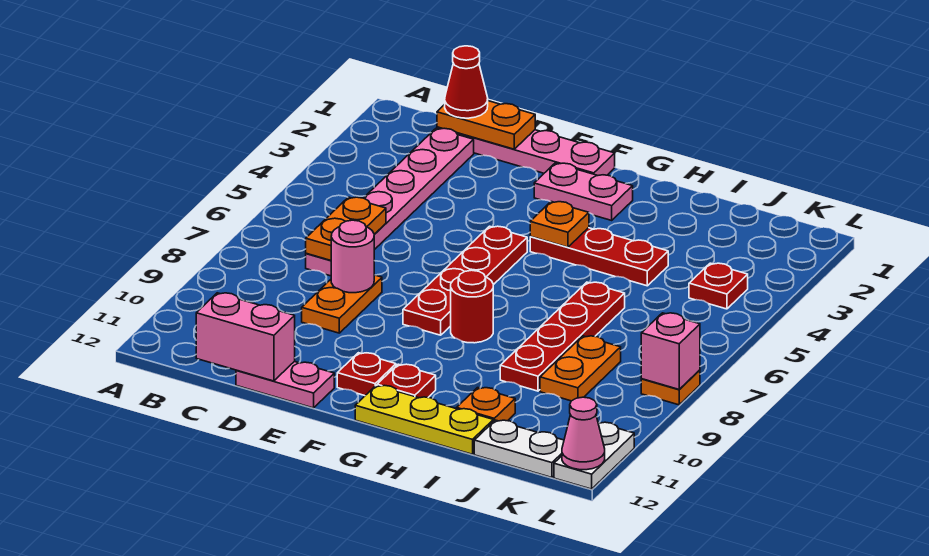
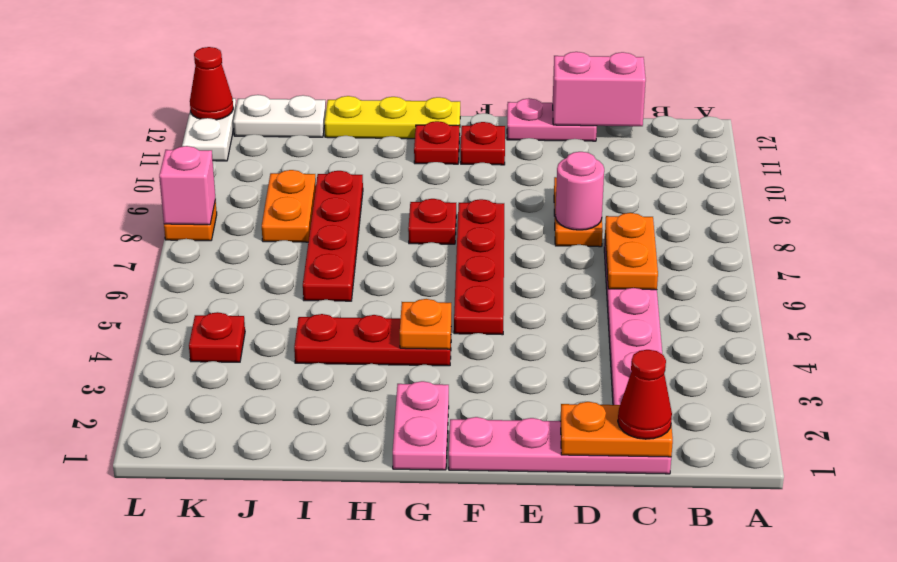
pink 1x2 plate [534,163,633,220] -> pink 1x2 plate turned to [393,381,449,470]
red 1x1 round brick [451,270,493,343] -> red 1x1 plate [408,199,456,244]
orange 1x1 plate [457,388,515,422] -> none
pink 1x1 cone [562,397,605,470] -> red 1x1 cone [190,47,233,120]

